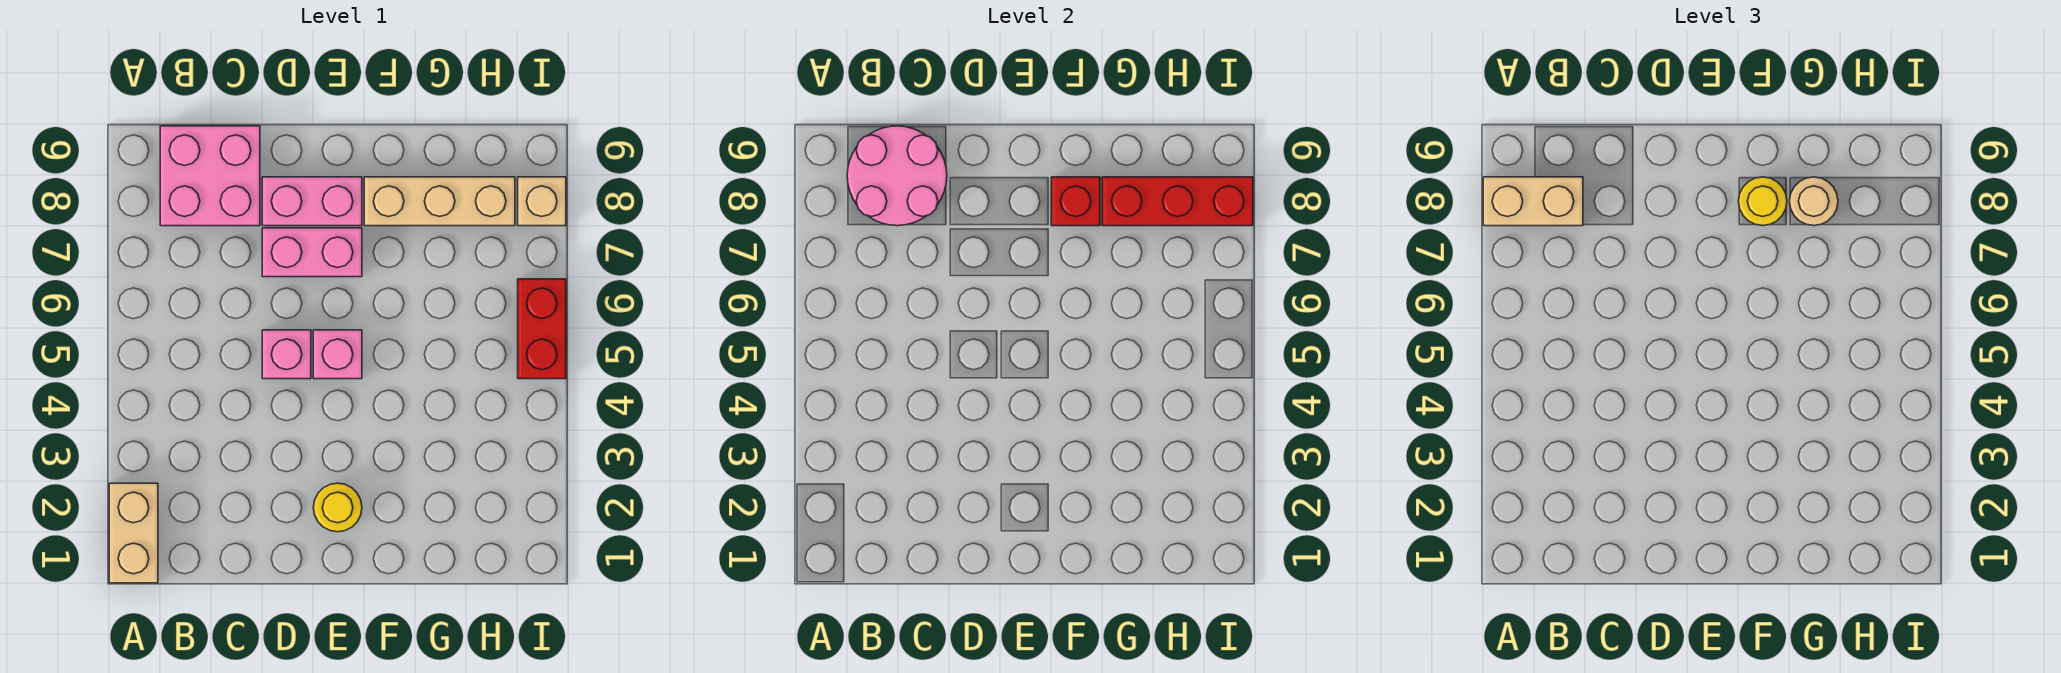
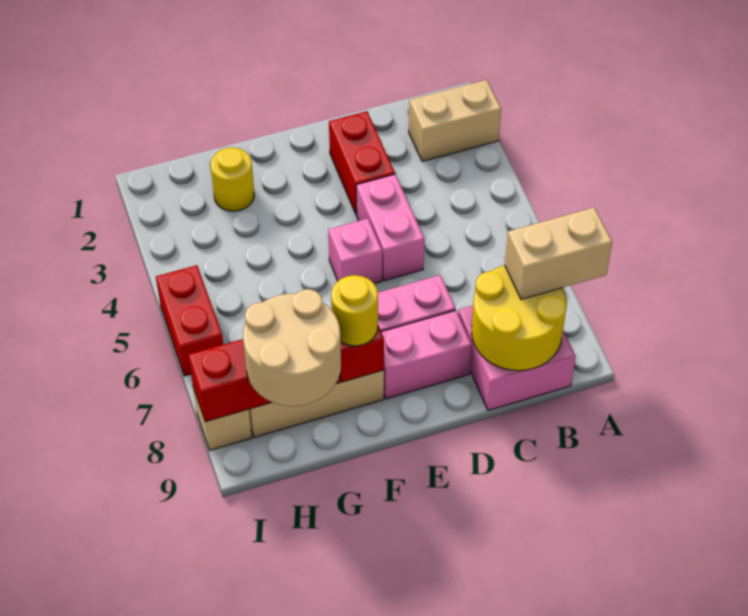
tan 1x2 brick [109,483,158,583] -> tan 1x2 brick turned to [409,80,501,161]
pink 2x2 round brick [847,126,947,226] -> yellow 2x2 round brick [472,265,567,371]
none -> red 1x2 brick [329,111,395,215]
pink 1x1 brick [262,330,311,379] -> pink 1x2 brick [356,174,424,281]
yellow 1x1 round brick [313,483,362,532] -> yellow 1x1 round brick moved to [210,148,254,211]
tan 1x1 round brick [1790,177,1838,226] -> tan 2x2 round brick [243,289,341,406]

